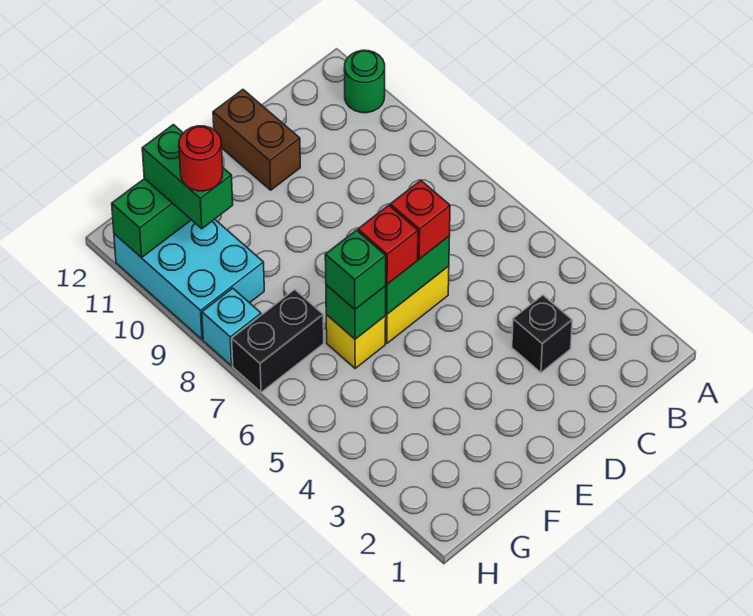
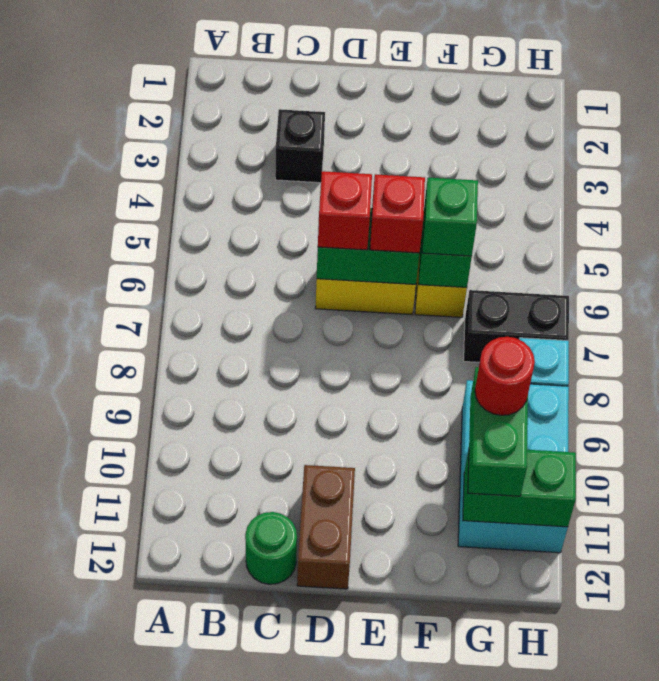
green 1x1 round brick [344,50,385,113] -> green 1x1 round brick moved to [245,512,297,584]

